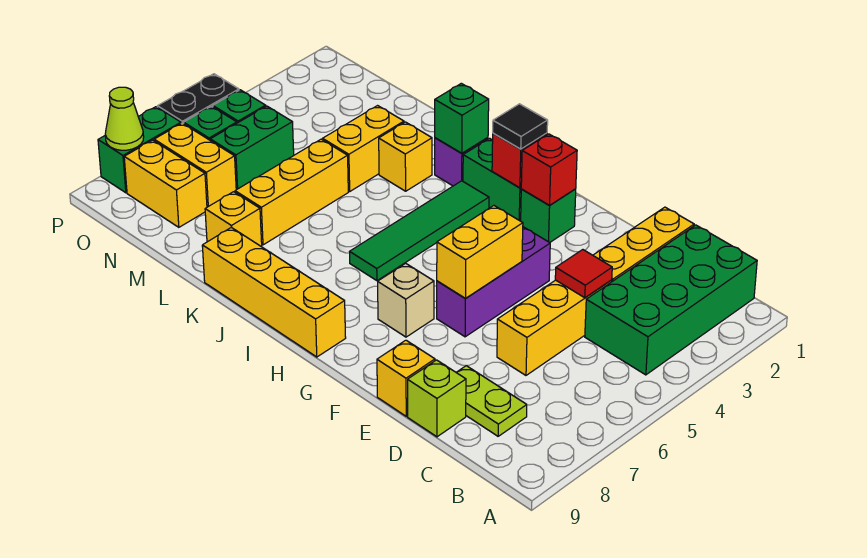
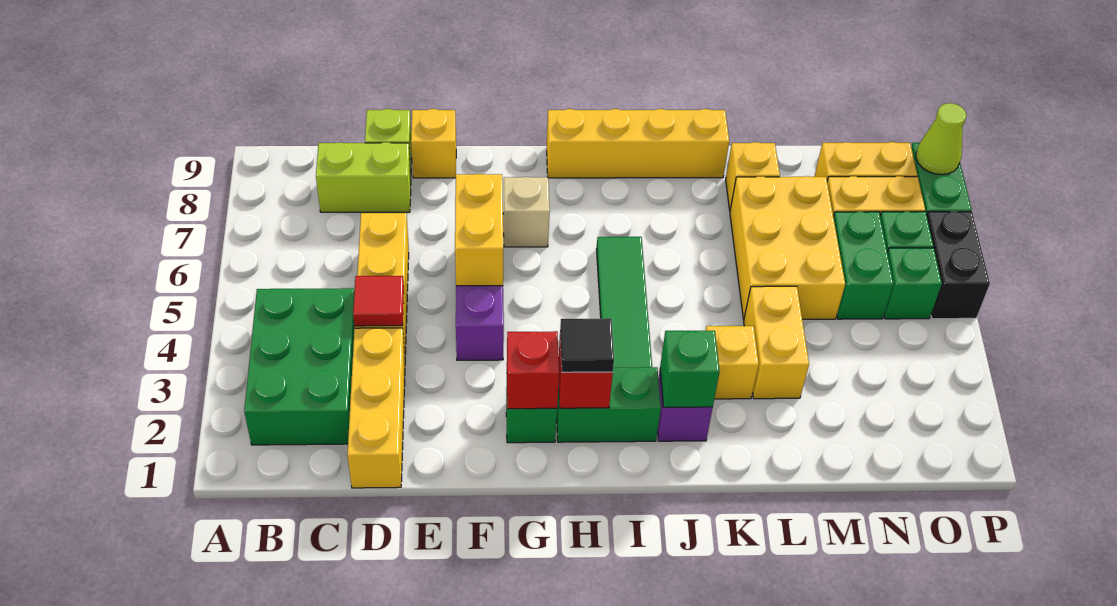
green 2x4 brick [585,225,757,375] -> green 2x3 brick [244,288,355,445]
lime 1x2 plate [456,366,527,436] -> lime 1x2 brick [316,142,411,212]
yellow 1x3 brick [235,139,348,245] -> yellow 2x3 brick [730,176,845,319]

